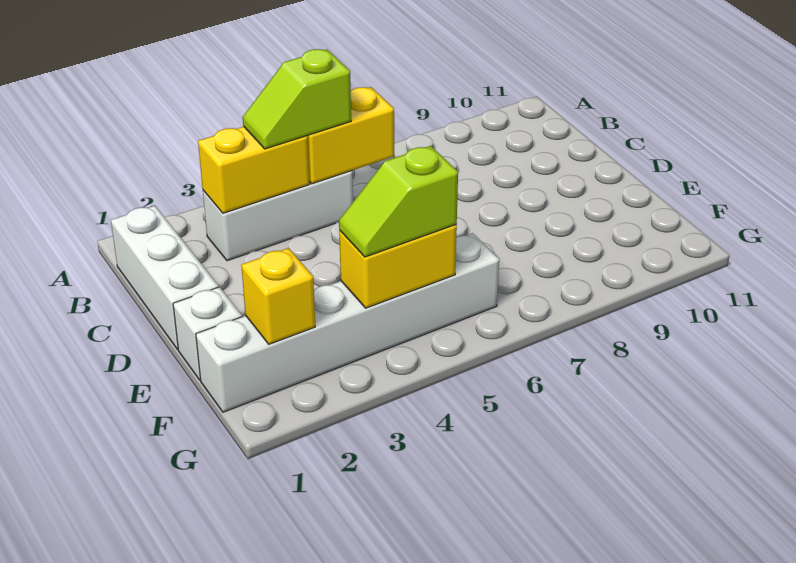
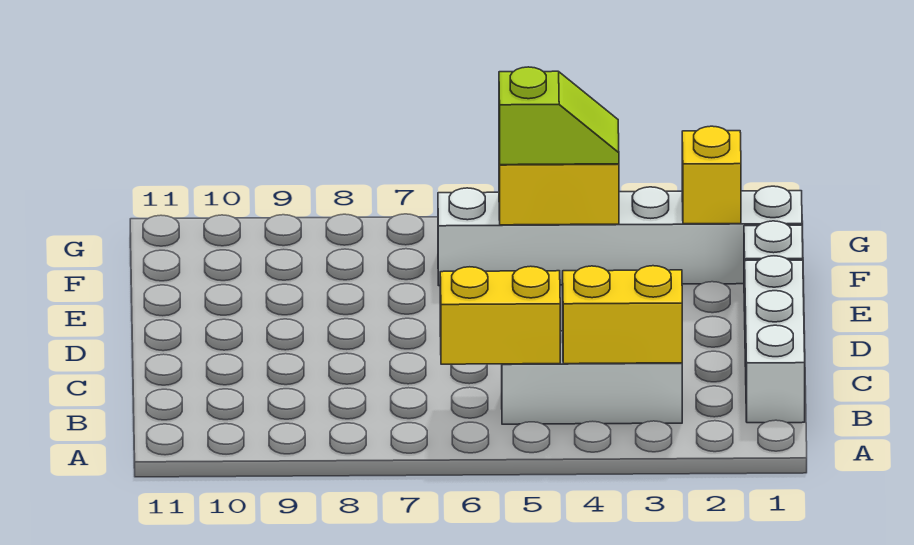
lime 1x2 slope [243,49,351,149] -> none

